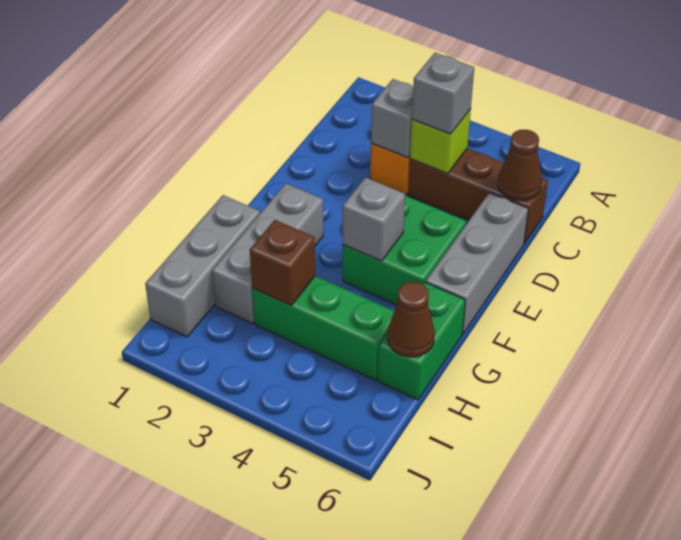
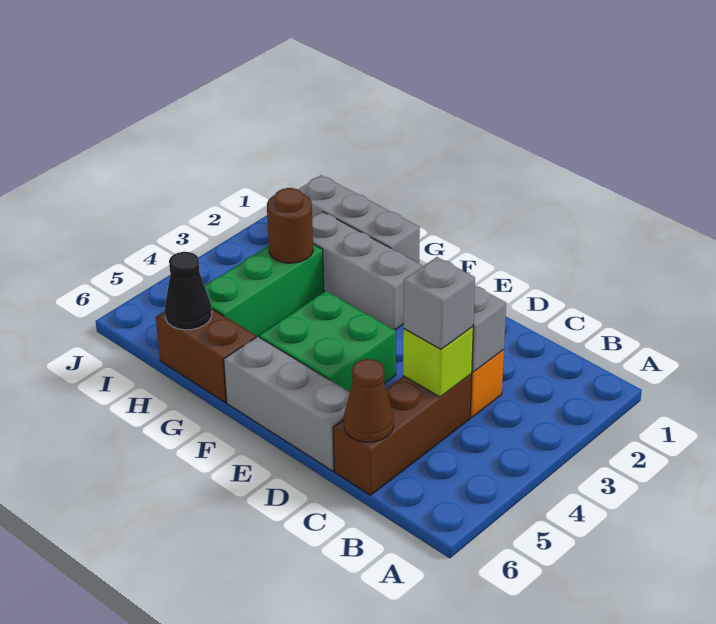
grey 1x1 brick [343,177,405,261] -> none
green 1x2 brick [378,282,465,400] -> brown 1x2 brick [156,309,256,402]
brown 1x1 brick [250,220,315,305] -> brown 1x1 round brick [267,188,313,263]
brown 1x1 cone [387,282,435,357] -> black 1x1 cone [165,252,212,330]

